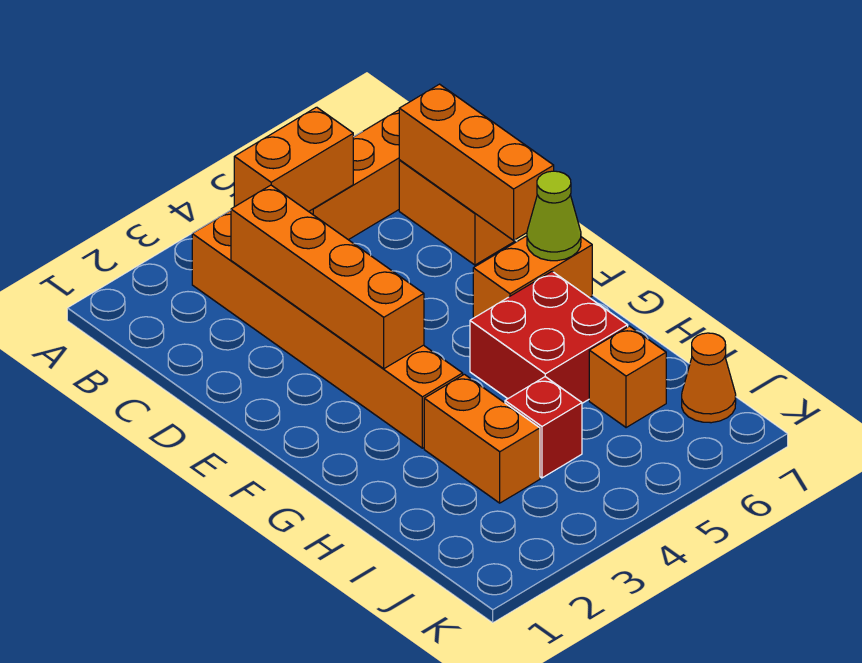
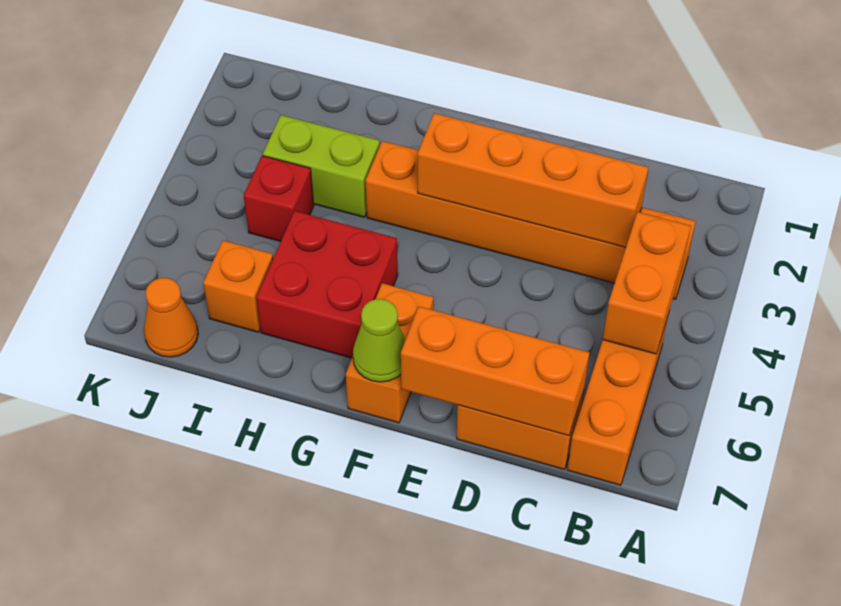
orange 1x2 brick [424,374,540,503] -> lime 1x2 brick [263,115,380,217]

